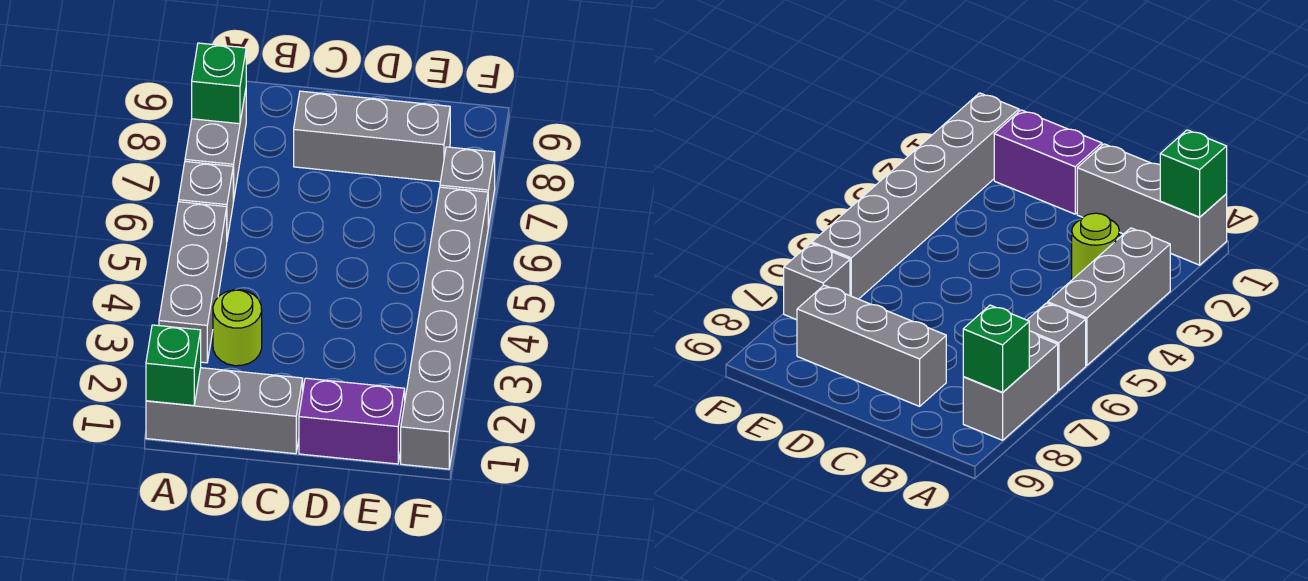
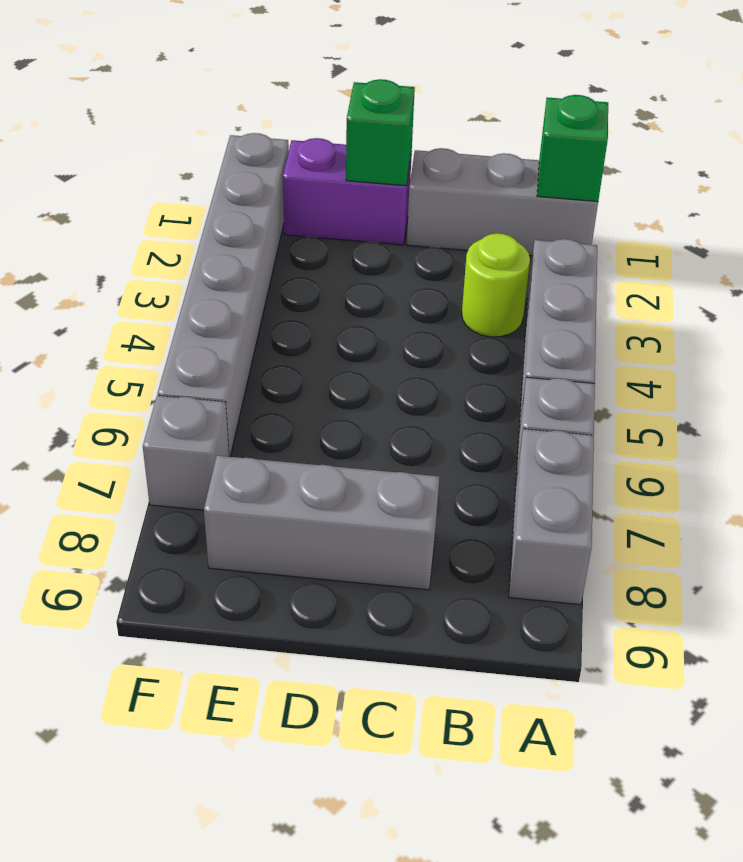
green 1x1 brick [192,43,246,124] -> green 1x1 brick moved to [346,79,415,186]

